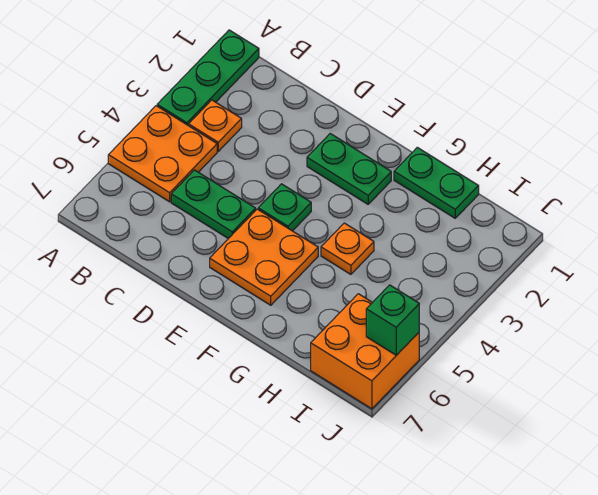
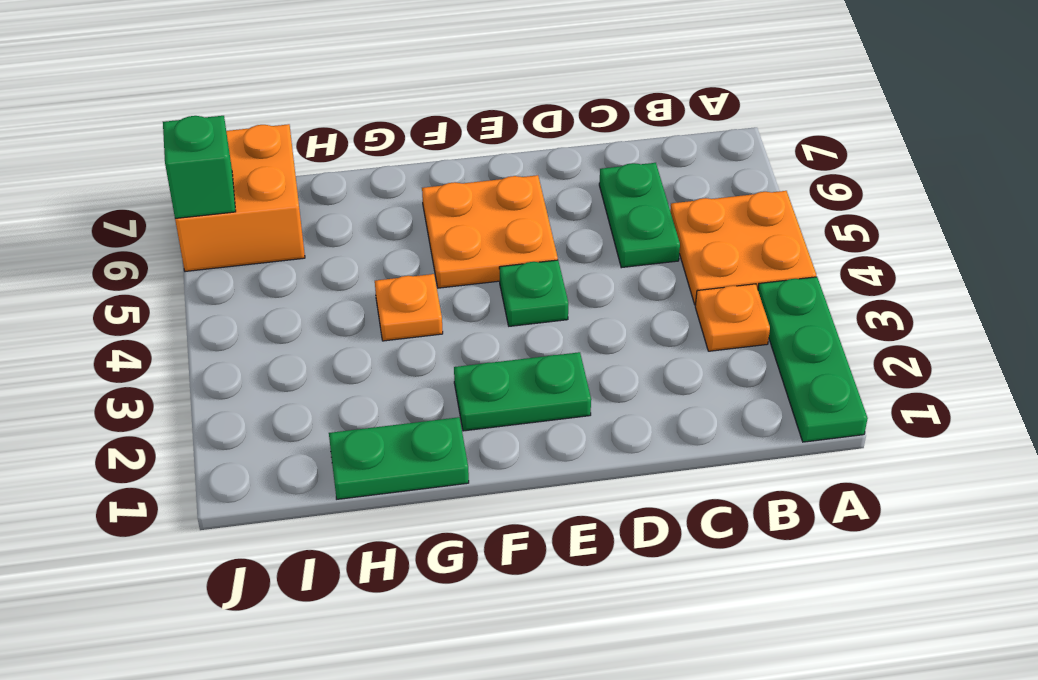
green 1x2 plate [171,170,256,239] -> green 1x2 plate turned to [599,163,680,268]

